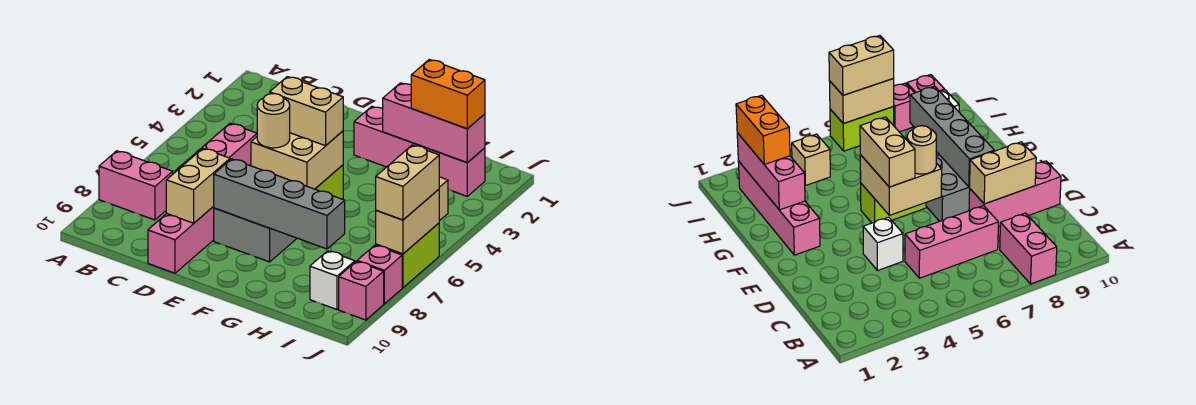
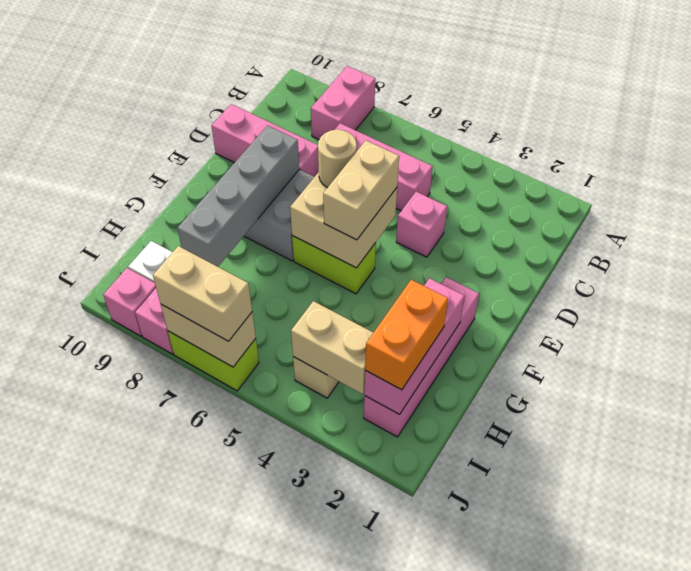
white 1x1 brick [863,217,903,271] -> pink 1x1 brick [396,192,447,257]
tan 1x2 brick [166,149,230,223] -> tan 1x2 brick moved to [291,301,373,394]

